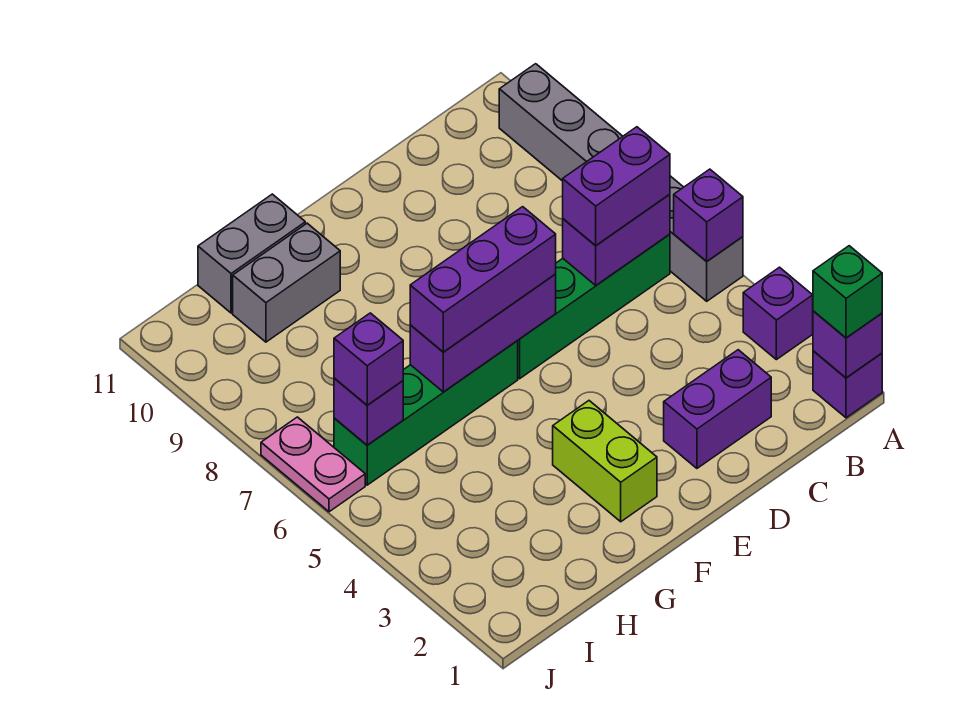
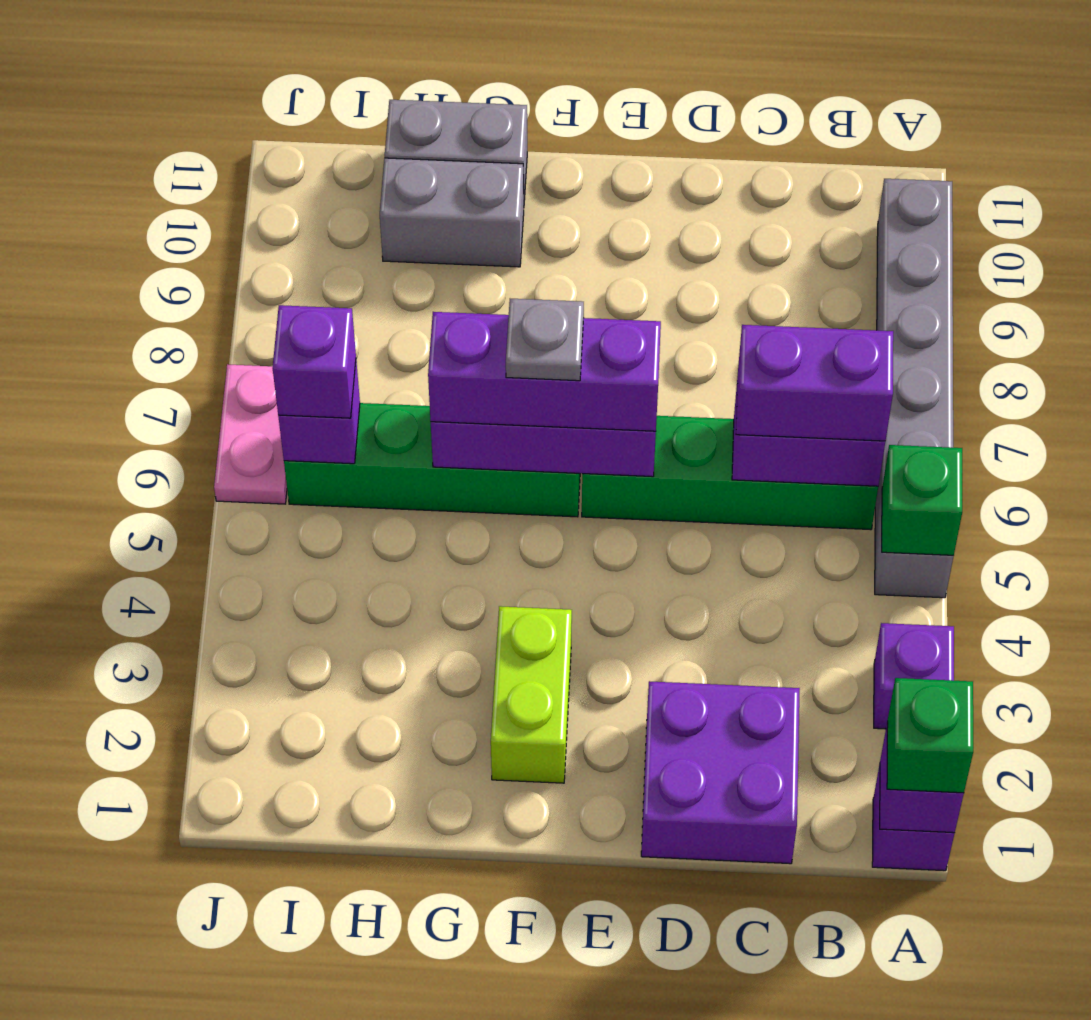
purple 1x1 brick [674,169,743,261] -> green 1x1 brick [882,445,962,555]
purple 1x2 brick [664,350,771,468] -> purple 2x2 brick [641,681,800,864]
none -> grey 1x1 plate [506,299,584,381]

